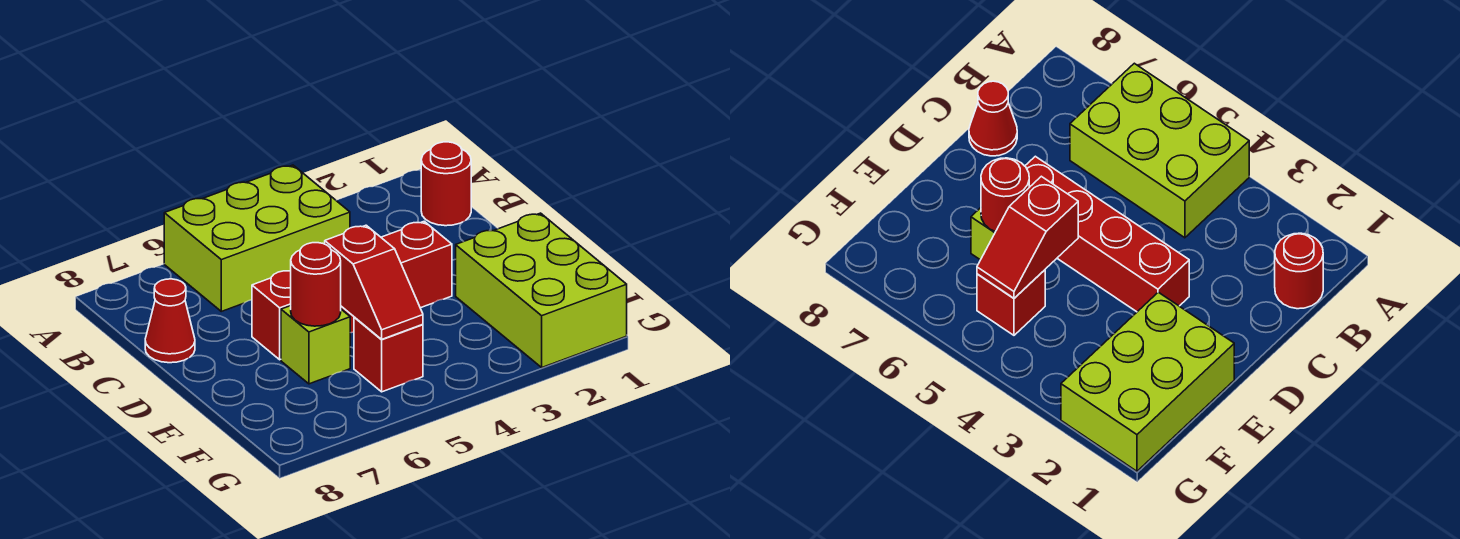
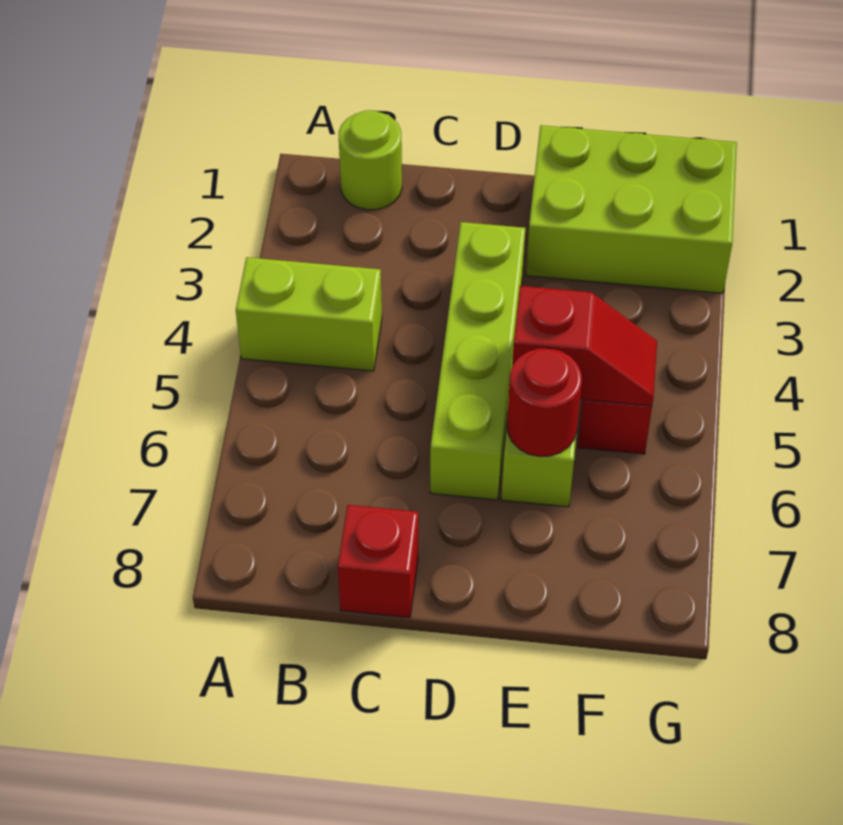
lime 2x3 brick [164,165,350,311] -> lime 1x2 brick [236,257,382,371]
red 1x1 round brick [421,142,471,226] -> lime 1x1 round brick [339,110,402,210]
red 1x1 cone [145,279,195,363] -> red 1x1 brick [338,505,418,618]
red 1x4 brick [252,221,452,360] -> lime 1x4 brick [430,222,526,500]

